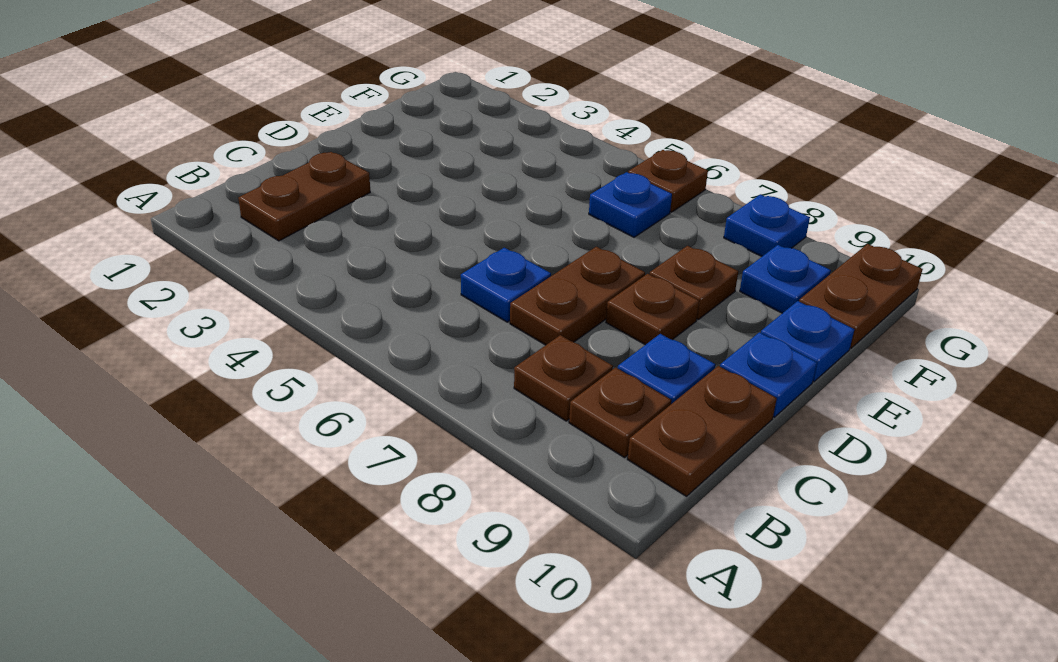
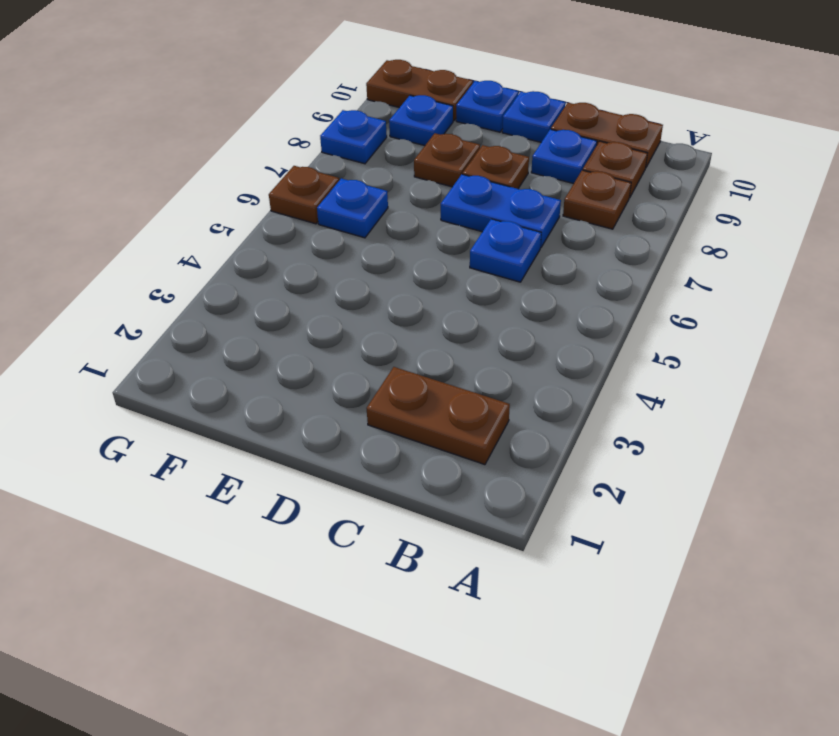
brown 1x2 plate [510,247,645,345] -> blue 1x2 plate [441,174,561,248]

